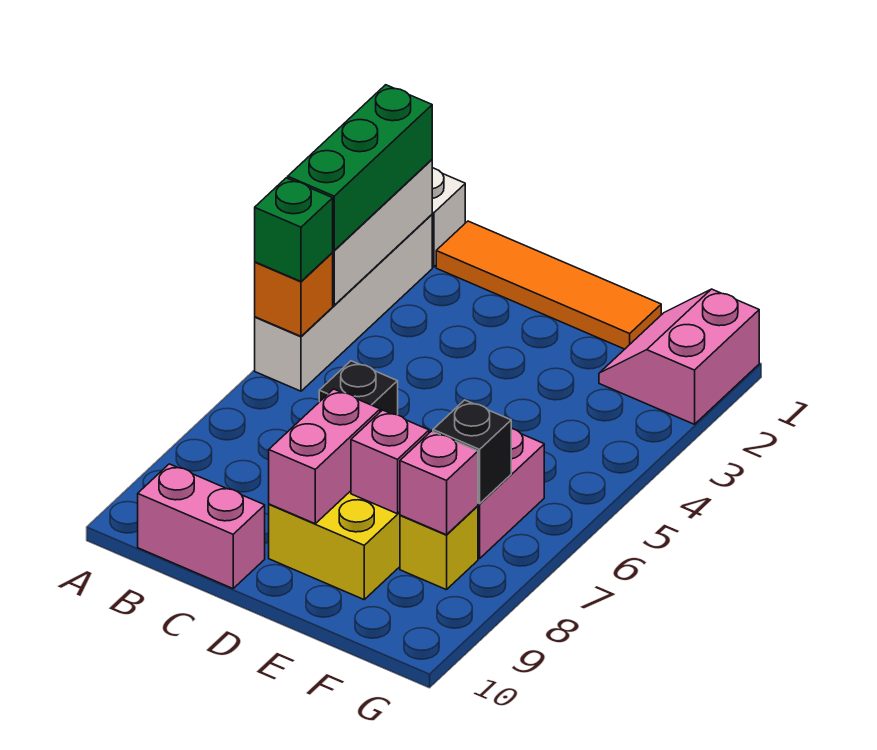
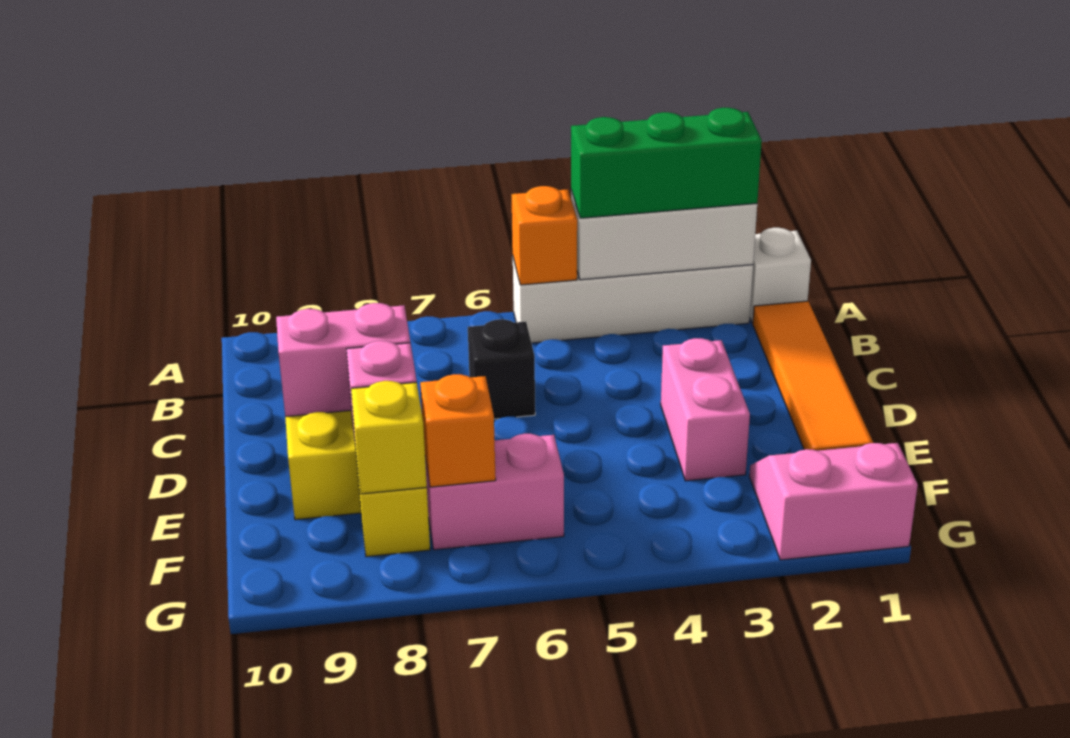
green 1x1 brick [255,178,333,281] -> none
pink 1x2 brick [138,464,265,589] -> pink 1x2 brick moved to [661,338,750,481]
black 1x1 brick [433,400,511,504] -> orange 1x1 brick [420,374,496,487]
pink 1x1 brick [400,431,478,535] -> yellow 1x1 brick [351,381,427,494]

